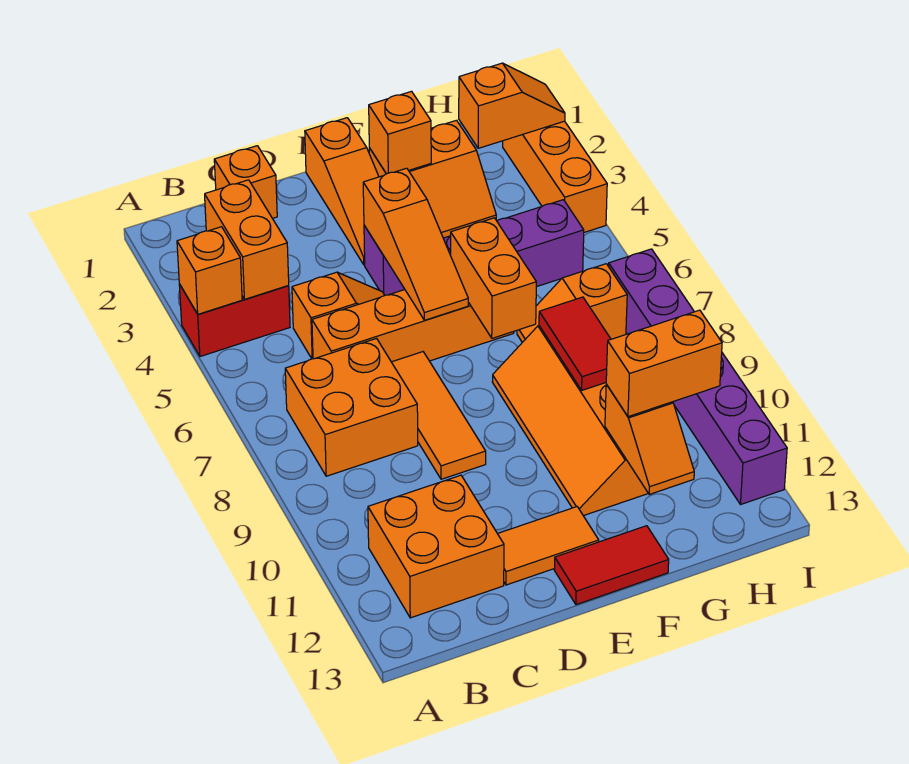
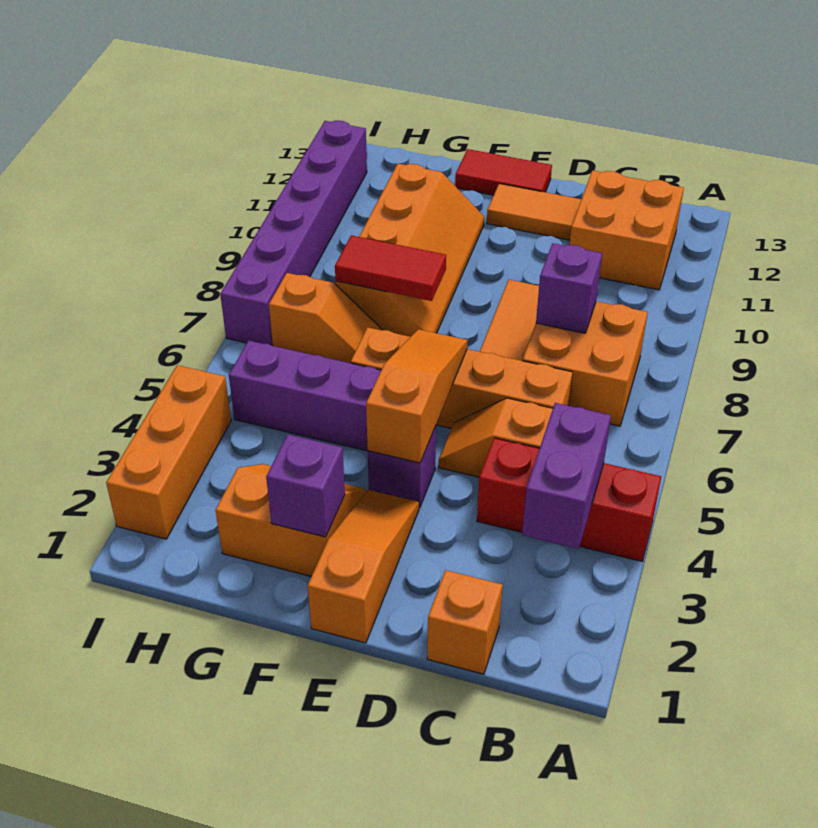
red 1x2 brick [179,284,290,356] -> red 1x3 brick [477,438,661,561]
orange 1x1 brick [177,227,242,314] -> none
orange 1x2 brick [205,180,289,299] -> purple 1x2 brick [522,403,611,549]
none -> purple 1x1 brick [536,243,602,333]
orange 1x1 brick [369,91,431,174] -> purple 1x1 brick [266,435,345,537]
orange 1x2 brick [451,218,536,338] -> none
red 1x2 tile [539,297,611,390] -> red 1x2 tile turned to [335,235,446,301]
orange 1x2 slope [605,384,694,494] -> none
orange 1x2 brick [606,310,722,417] -> none
orange 1x2 slope [459,63,565,148] -> none

